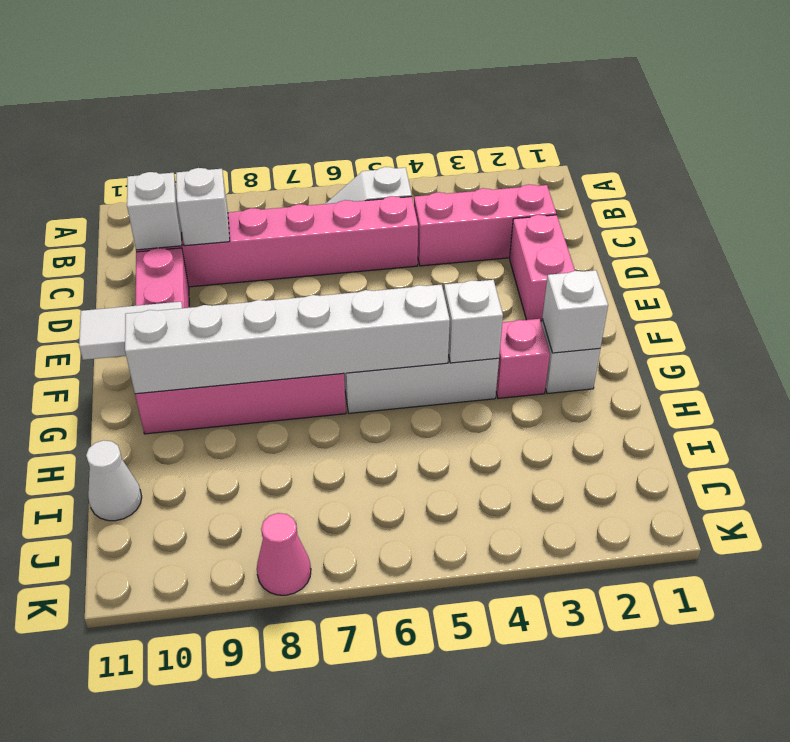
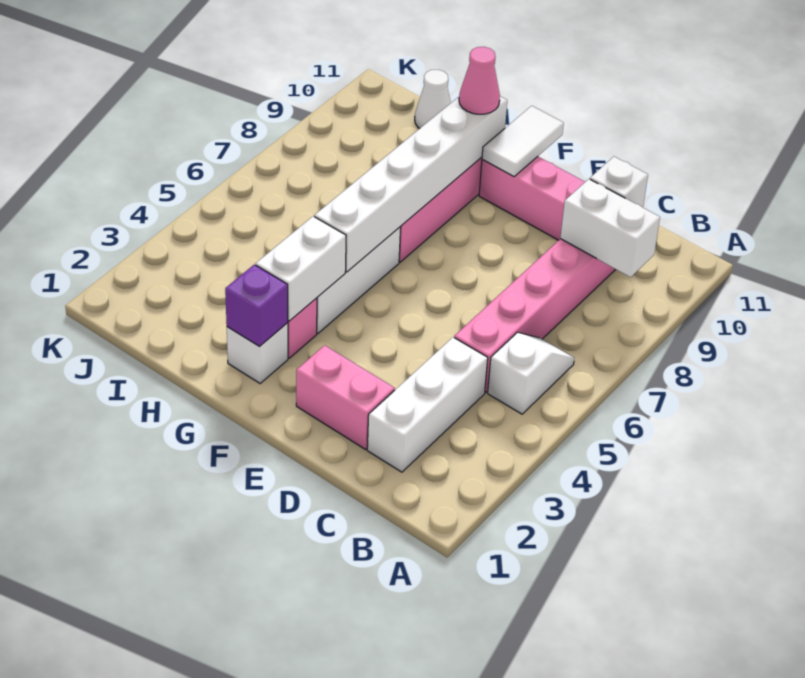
pink 1x3 brick [414,184,556,266] -> white 1x3 brick [367,337,488,472]
white 1x1 brick [176,168,230,246] -> white 1x2 brick [560,179,660,277]
white 1x1 brick [542,270,608,353] -> purple 1x1 brick [225,265,288,347]
white 1x1 brick [444,280,503,363] -> white 1x2 brick [256,216,346,321]
pink 1x1 cone [257,513,311,595] -> pink 1x1 cone moved to [459,47,500,114]

